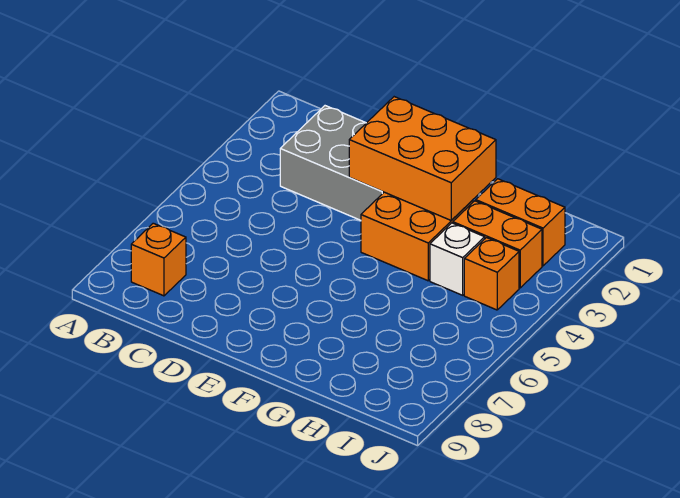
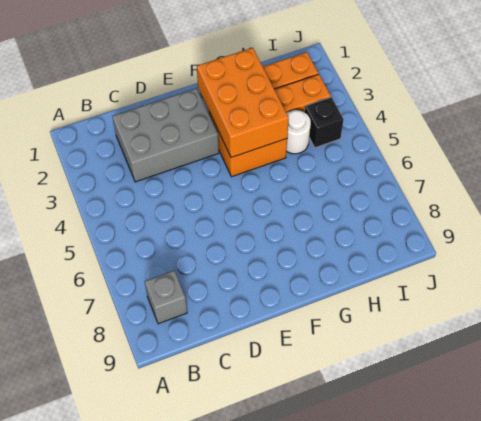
orange 1x1 brick [131,223,186,296] -> grey 1x1 brick [145,271,187,324]
orange 2x3 brick [349,97,496,220] -> orange 2x3 brick turned to [197,48,289,158]
white 1x1 brick [430,223,485,295] -> white 1x1 round brick [286,110,311,154]
orange 1x1 brick [464,238,519,310] -> black 1x1 brick [305,97,344,148]

